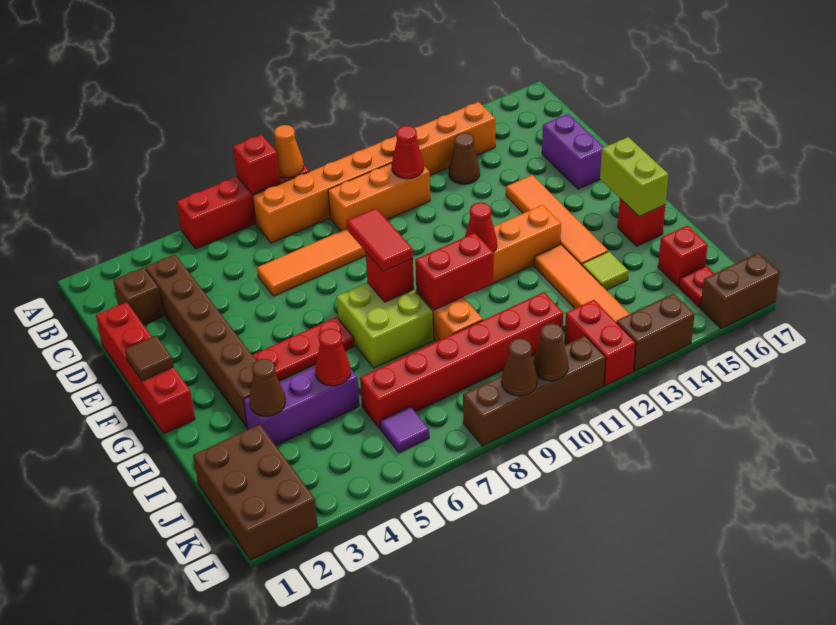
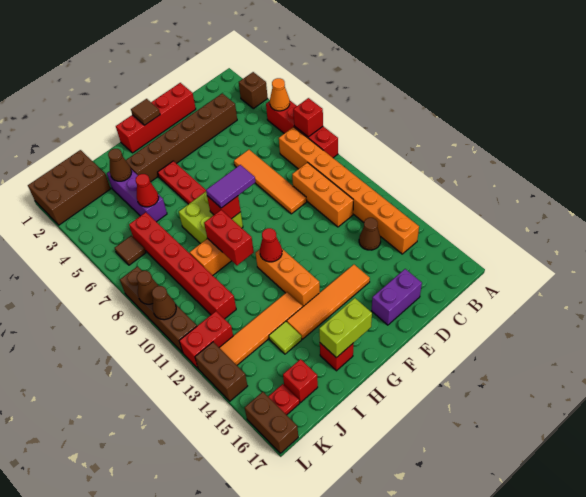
orange 1x1 cone [274,125,304,178] -> orange 1x1 cone moved to [270,78,290,111]
brown 1x1 brick [113,267,163,325] -> brown 1x1 brick moved to [239,72,268,109]
red 1x1 cone [392,126,424,179] -> none
red 1x2 tile [347,208,413,272] -> purple 1x2 tile [206,165,255,208]
purple 1x1 tile [380,406,429,453] -> brown 1x1 tile [115,236,146,265]

